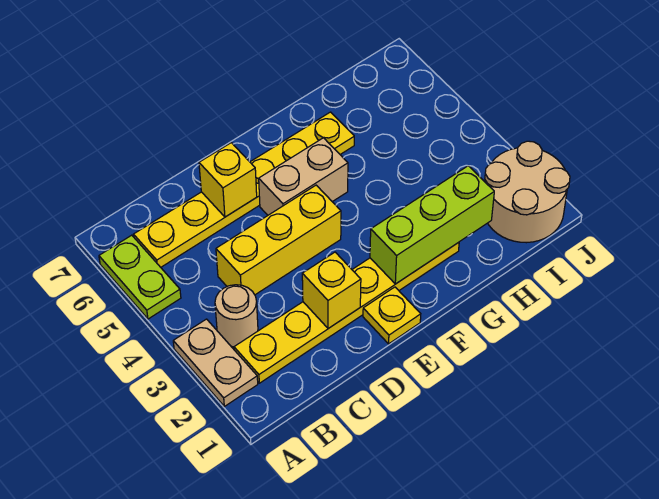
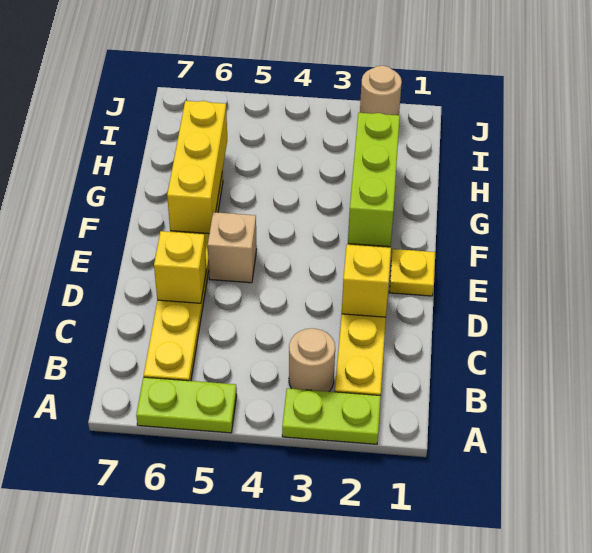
tan 1x2 plate [173,319,258,406] -> lime 1x2 plate [282,388,381,444]
yellow 1x3 brick [216,185,341,295] -> yellow 1x3 brick moved to [167,101,227,234]
tan 1x2 brick [259,138,348,215] -> tan 1x1 brick [208,212,257,283]
tan 2x2 round brick [485,141,570,243] -> tan 1x1 round brick [360,66,402,115]

